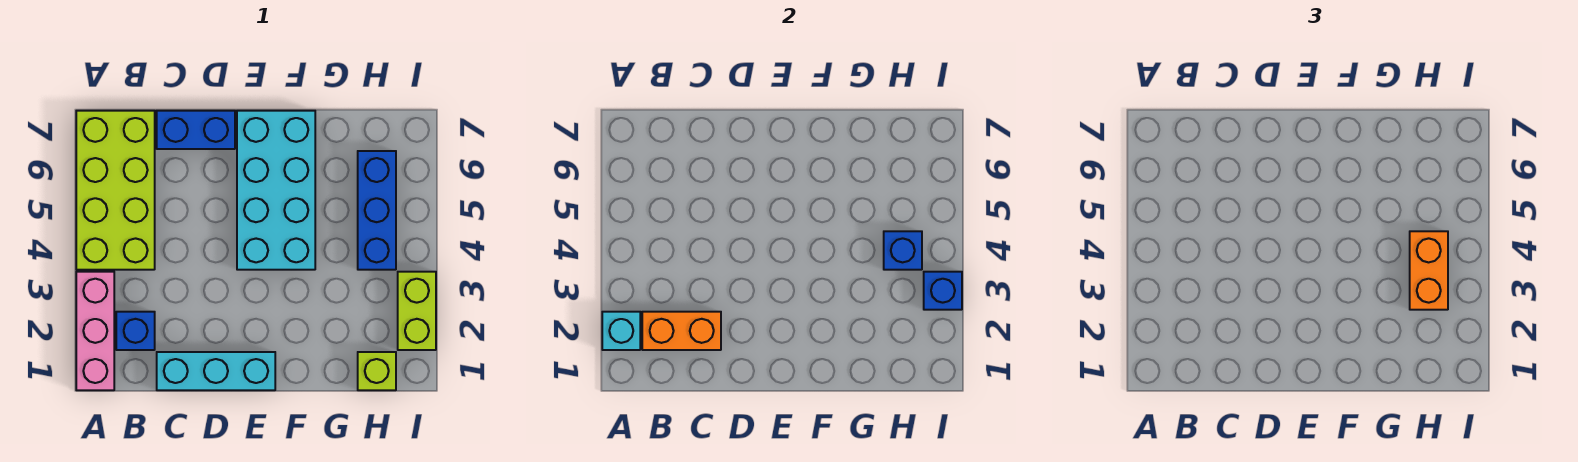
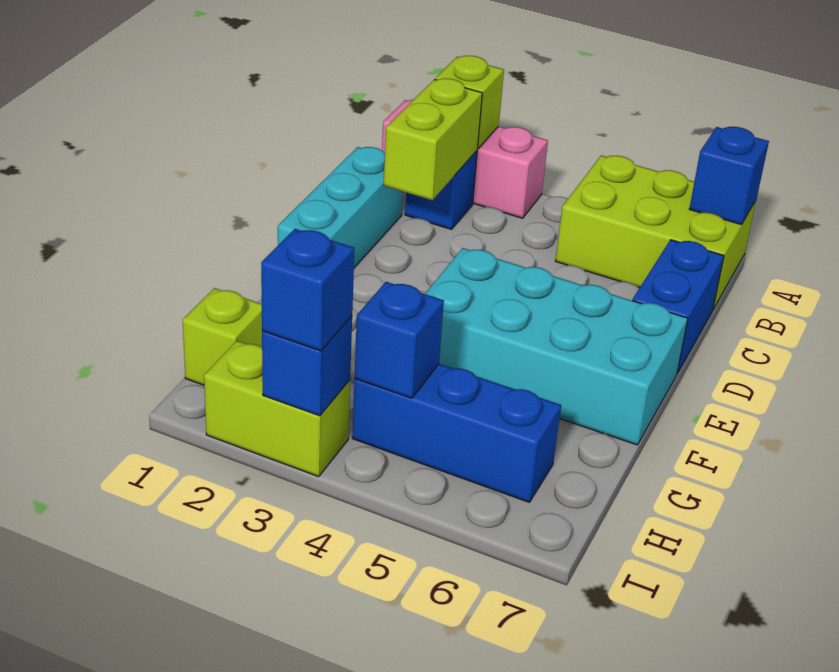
cyan 1x1 brick [602,312,640,350] -> lime 1x1 brick [435,56,504,148]
lime 2x4 brick [76,111,155,270] -> lime 2x3 brick [555,155,756,309]
none -> blue 1x1 brick [689,127,769,225]
orange 1x2 brick [642,312,721,350] -> lime 1x2 brick [384,78,482,200]
orange 1x2 brick [1410,231,1448,310] -> none
none -> blue 1x1 brick [261,229,355,351]

